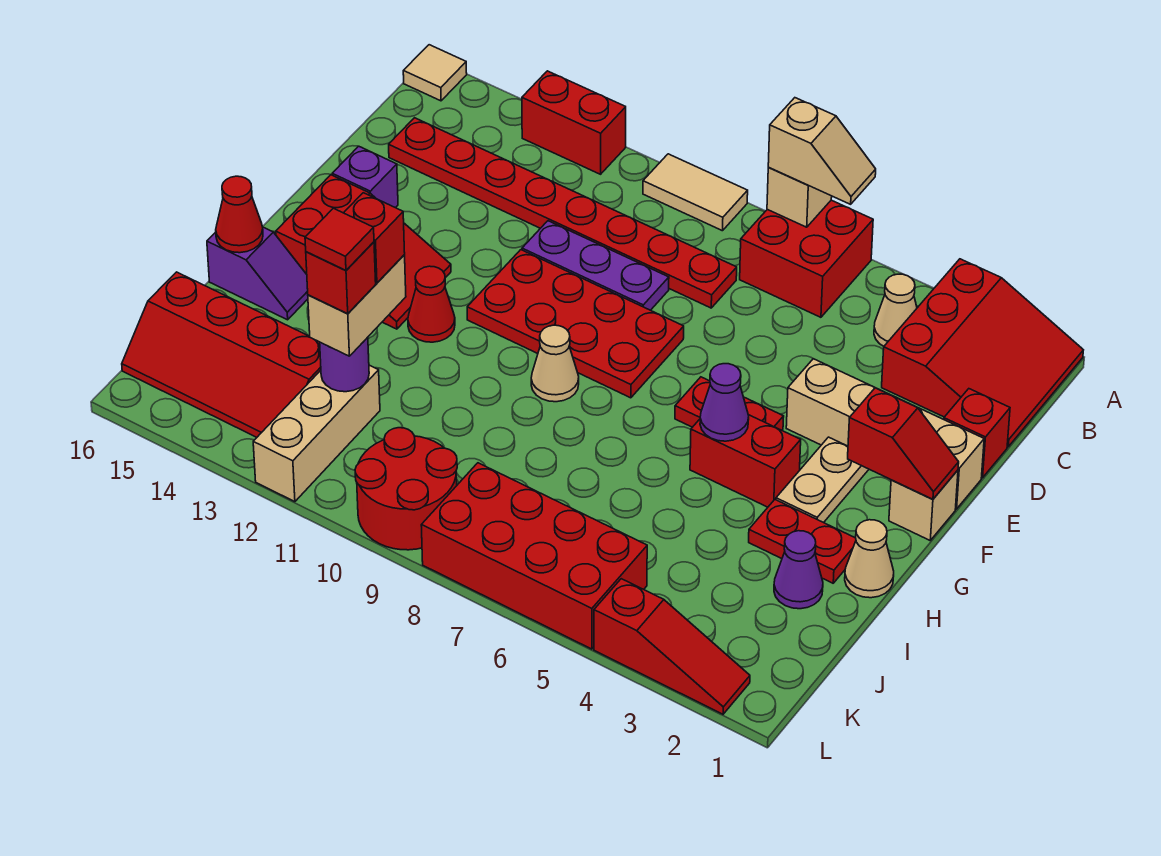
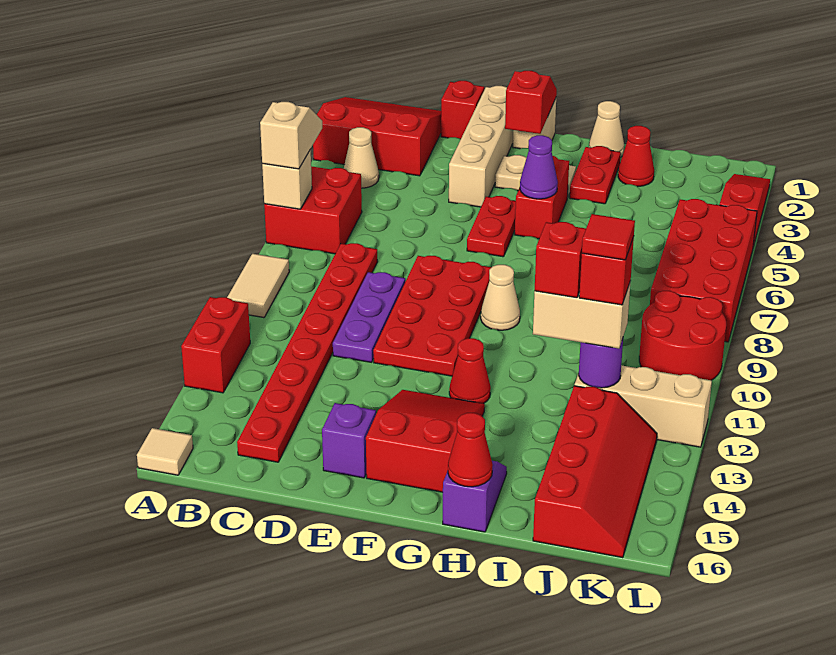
purple 1x1 cone [774,531,823,609] -> red 1x1 cone [618,126,654,187]

